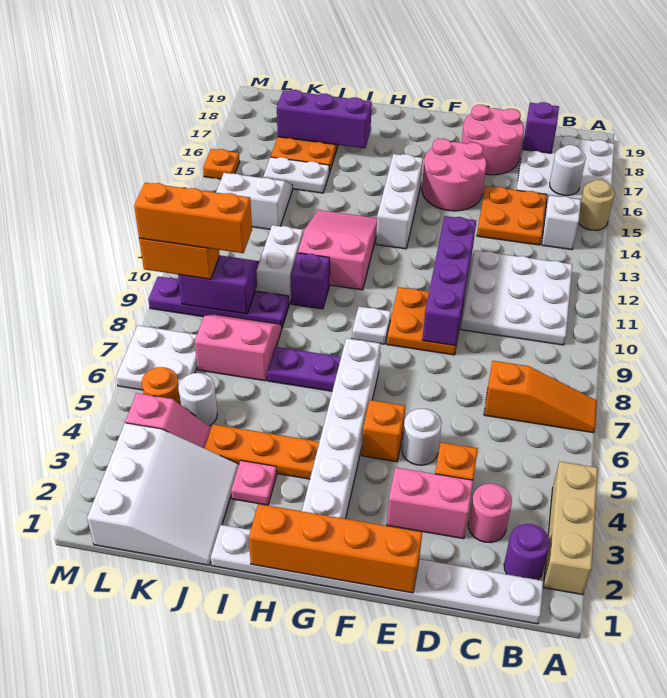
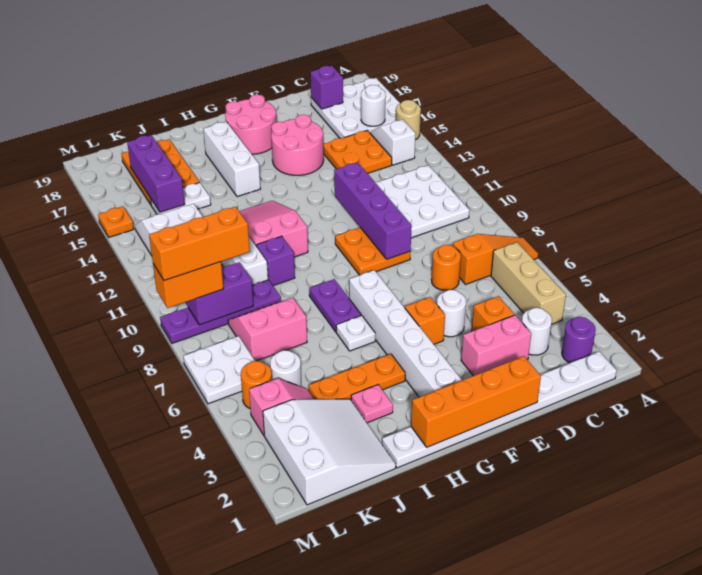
tan 1x3 brick [543,462,598,595] -> tan 1x3 brick moved to [491,242,566,325]
pink 1x1 round brick [468,483,512,543] -> white 1x1 round brick [522,308,552,355]
none -> orange 1x1 round brick [431,245,461,290]
pink 2x2 round brick [462,105,524,175] -> pink 2x2 round brick moved to [225,95,277,154]
white 1x1 plate [352,306,391,344] -> white 1x1 plate moved to [336,315,375,351]
white 1x3 brick [376,154,423,249] -> white 1x3 brick moved to [203,122,260,197]
purple 1x2 plate [267,347,341,391] -> purple 1x2 plate turned to [309,279,361,332]
purple 1x3 brick [277,90,372,148] -> purple 1x3 brick turned to [127,135,185,212]

